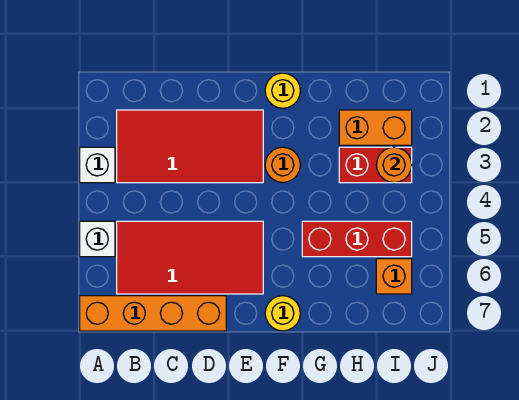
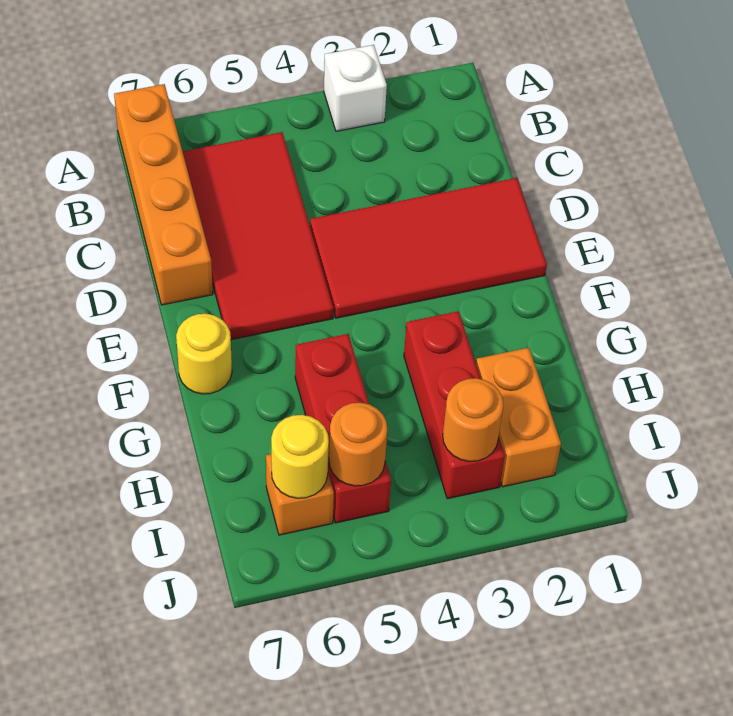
white 1x1 brick [80,221,115,257] -> none
red 2x4 tile [117,110,263,183] -> red 2x4 tile turned to [310,178,547,318]
yellow 1x1 round brick [265,73,300,108] -> yellow 1x1 round brick moved to [271,415,329,498]
orange 1x1 round brick [265,147,300,183] -> orange 1x1 round brick moved to [329,403,387,486]
red 1x2 brick [339,147,412,183] -> red 1x3 brick [404,311,505,499]

